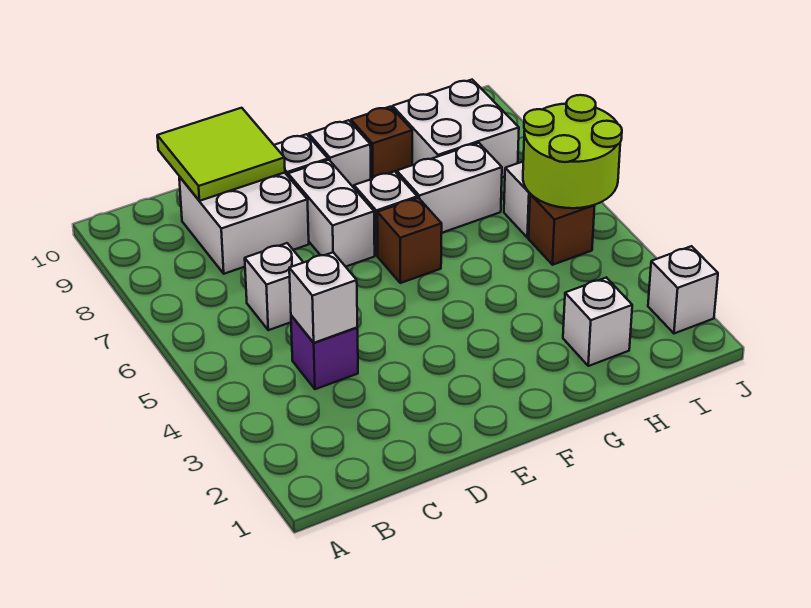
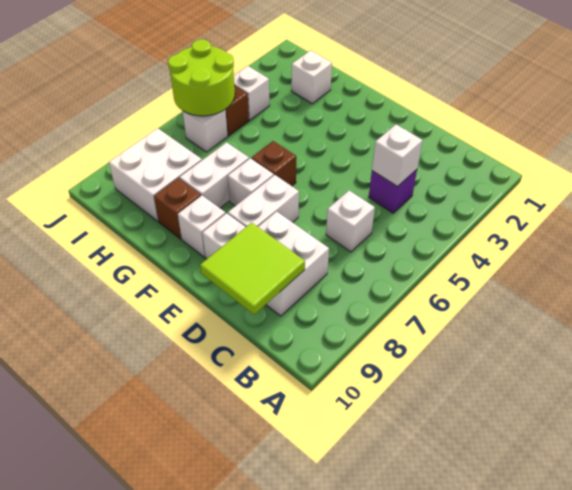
white 1x2 brick [397,143,502,233] -> white 1x2 brick turned to [179,142,249,208]
white 1x1 brick [648,246,718,334] -> white 1x1 brick moved to [234,66,270,120]

